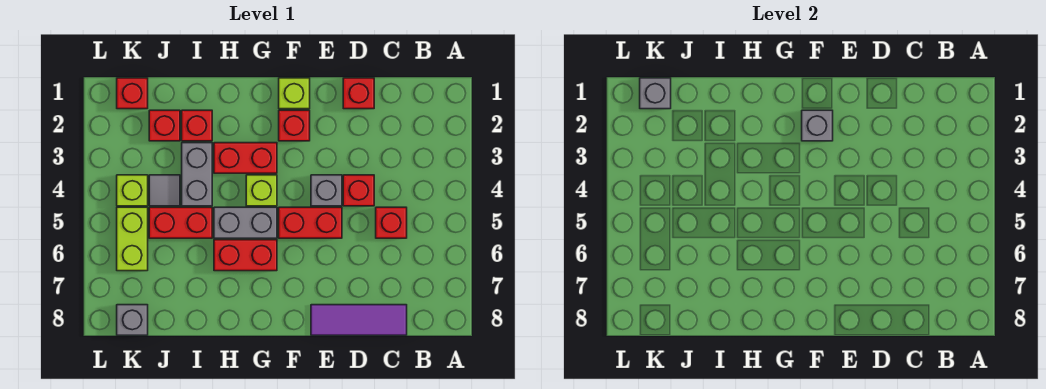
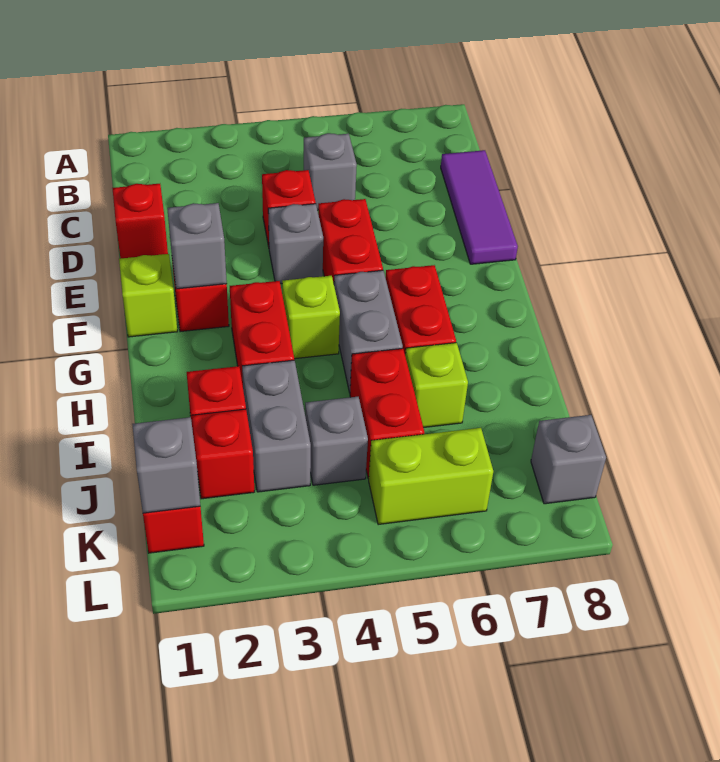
red 1x1 brick [376,207,407,238] -> grey 1x1 brick [304,133,357,210]
grey 1x2 brick [182,143,212,206] -> grey 1x2 brick turned to [242,360,311,492]
grey 1x1 tile [149,175,180,206] -> grey 1x1 brick [305,397,368,485]
lime 1x1 brick [117,175,148,206] -> lime 1x1 brick moved to [405,343,468,428]

